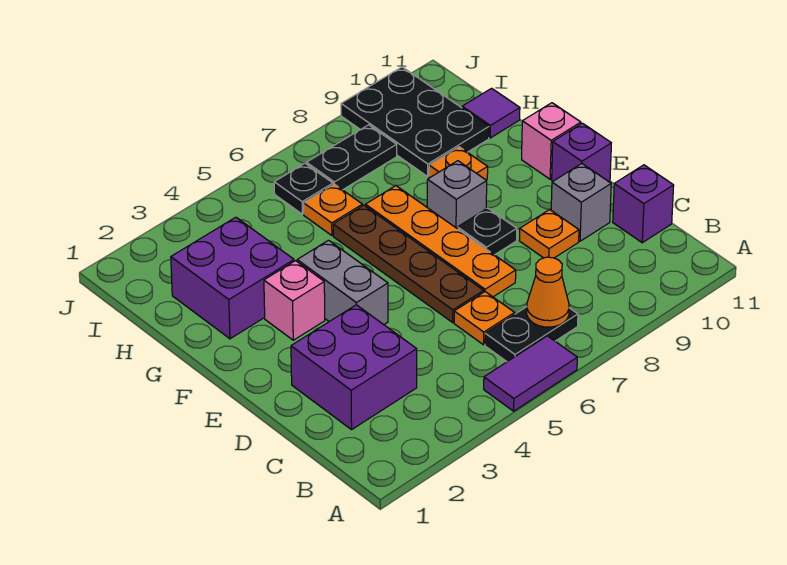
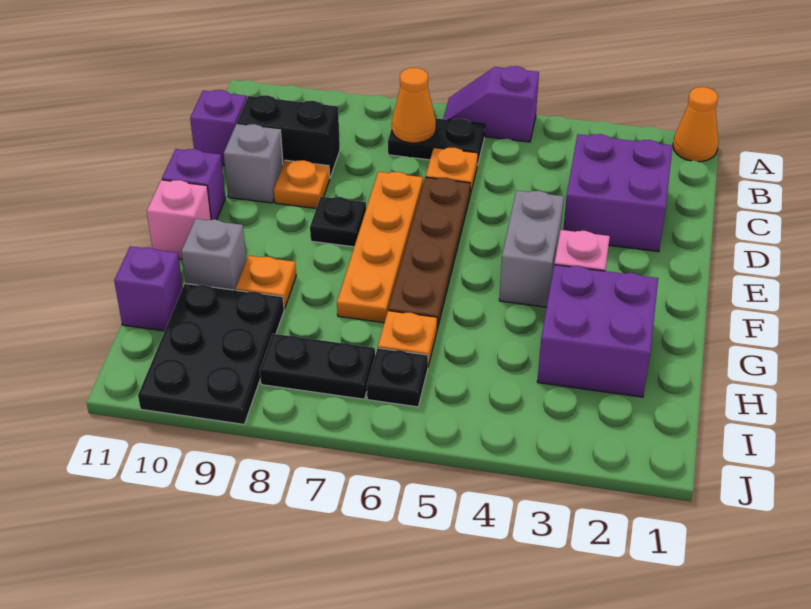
none -> orange 1x1 cone [673,87,719,162]
purple 1x2 tile [484,336,577,411] -> purple 1x2 slope [443,66,539,142]
none -> black 1x2 brick [237,95,340,177]
grey 1x1 brick [427,161,487,229] -> grey 1x1 brick moved to [181,219,246,290]
purple 1x1 tile [462,88,520,138] -> purple 1x1 brick [114,246,183,331]

